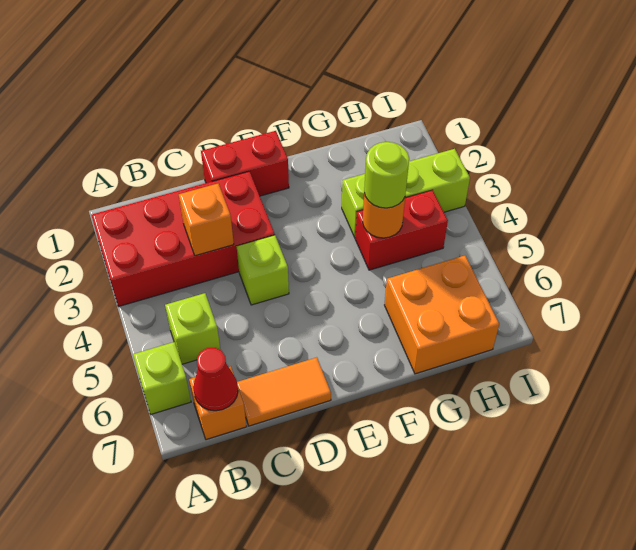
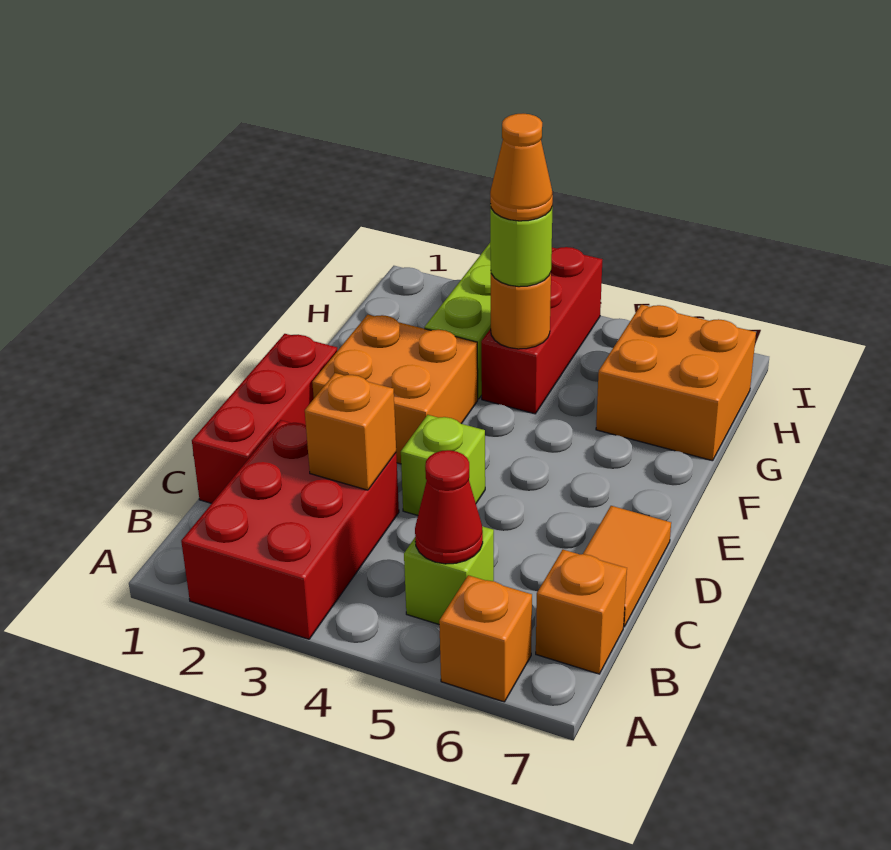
red 2x4 brick [91,171,275,307] -> red 2x3 brick [181,420,399,639]
lime 1x1 brick [133,342,191,414] -> orange 1x1 brick [439,575,532,702]
red 1x1 cone [193,348,238,411] -> red 1x1 cone moved to [415,450,483,564]
red 1x2 brick [201,131,289,196] -> red 1x3 brick [192,334,337,503]
none -> orange 2x2 brick [312,315,478,464]
red 1x2 brick [355,190,448,270] -> red 1x3 brick [481,247,602,414]
none -> orange 1x1 cone [490,114,553,221]

